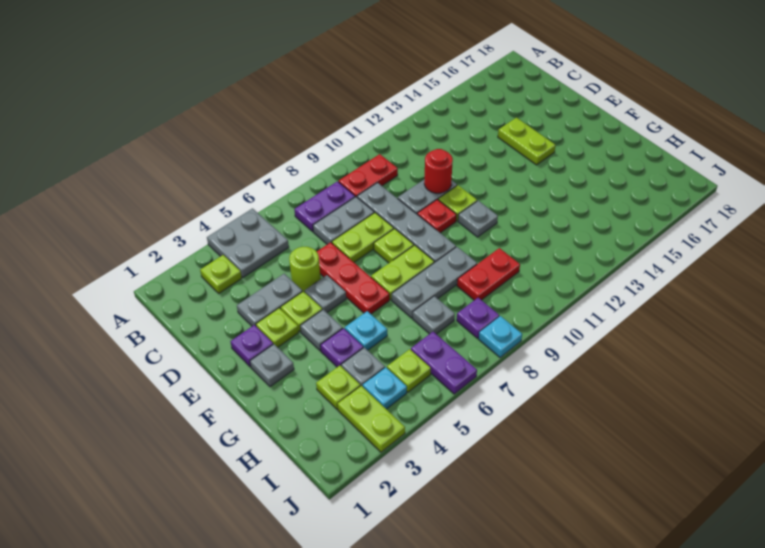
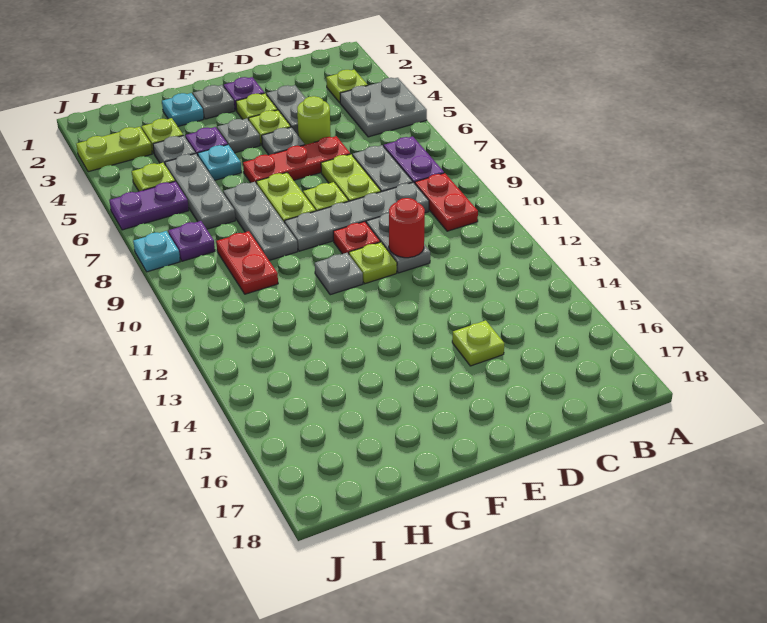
lime 1x2 plate [498,118,556,165] -> lime 1x1 plate [452,320,504,366]
grey 1x1 plate [413,296,455,334] -> grey 1x3 plate [165,154,235,229]
cyan 1x1 plate [363,367,407,409] -> cyan 1x1 plate moved to [162,93,204,126]

